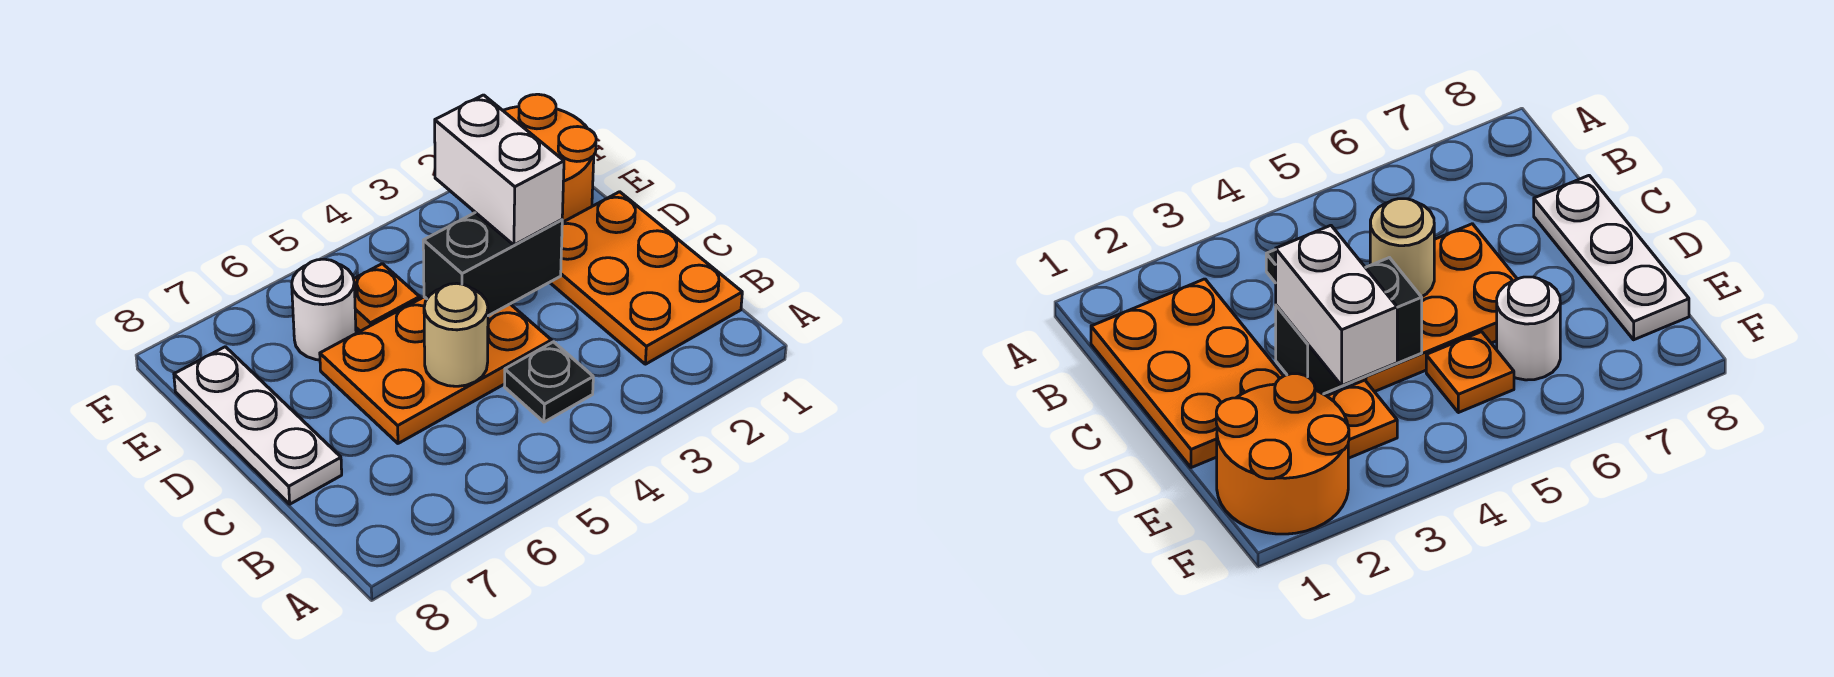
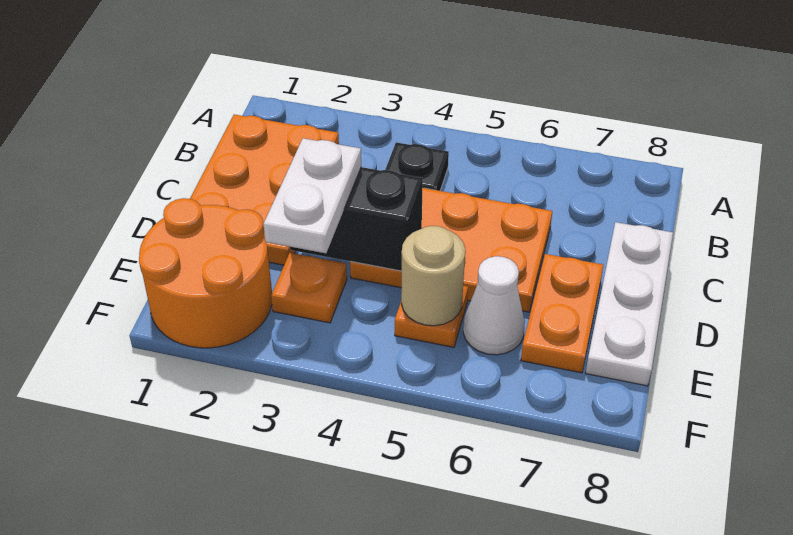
tan 1x1 round brick [424,283,488,386] -> tan 1x1 round brick moved to [401,226,465,326]
white 1x2 brick [435,95,564,245] -> white 1x2 plate [263,138,361,253]
none -> orange 1x2 plate [521,254,603,373]
white 1x1 round brick [292,259,356,360] -> white 1x1 cone [463,256,525,355]

